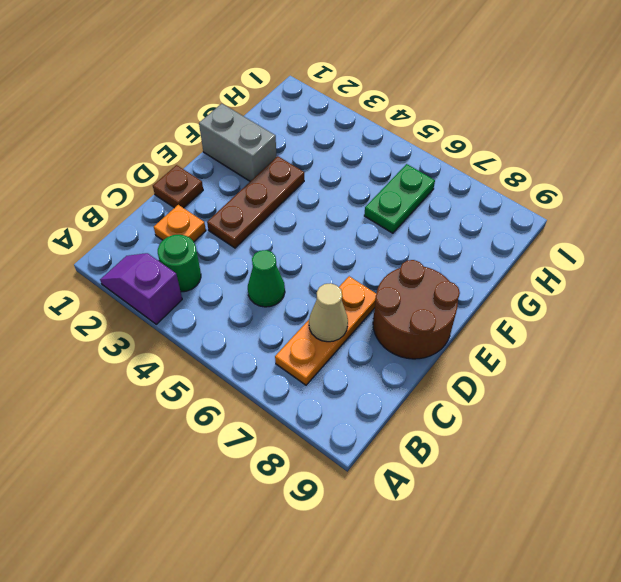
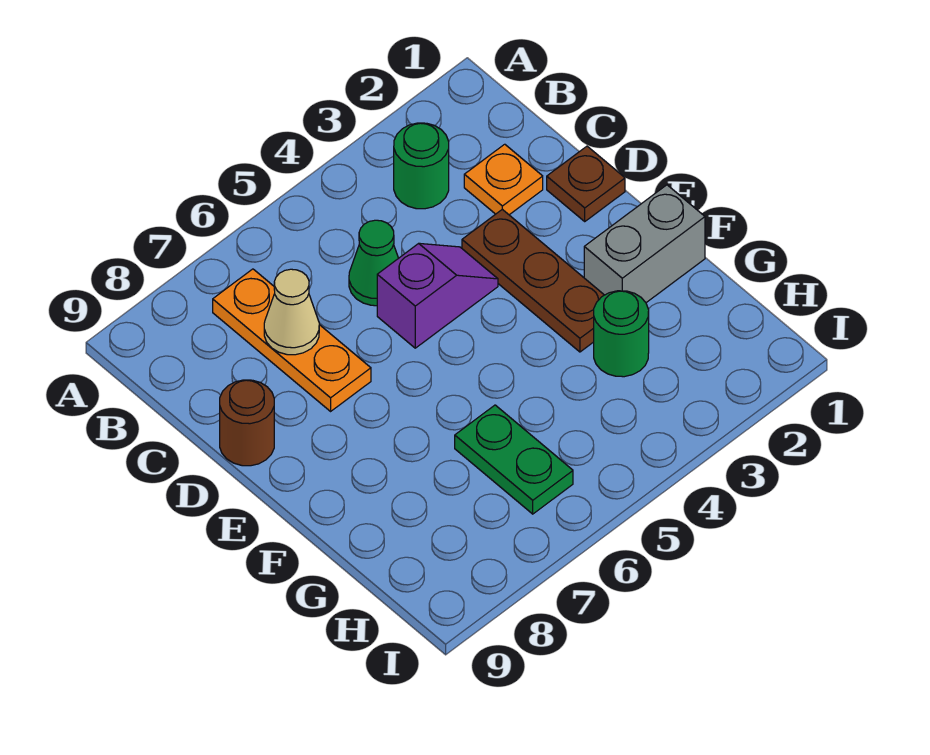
purple 1x2 slope [100,253,182,324] -> purple 1x2 slope moved to [377,243,498,348]
brown 2x2 round brick [373,260,460,359] -> brown 1x1 round brick [220,380,274,466]
none -> green 1x1 round brick [594,291,649,377]

